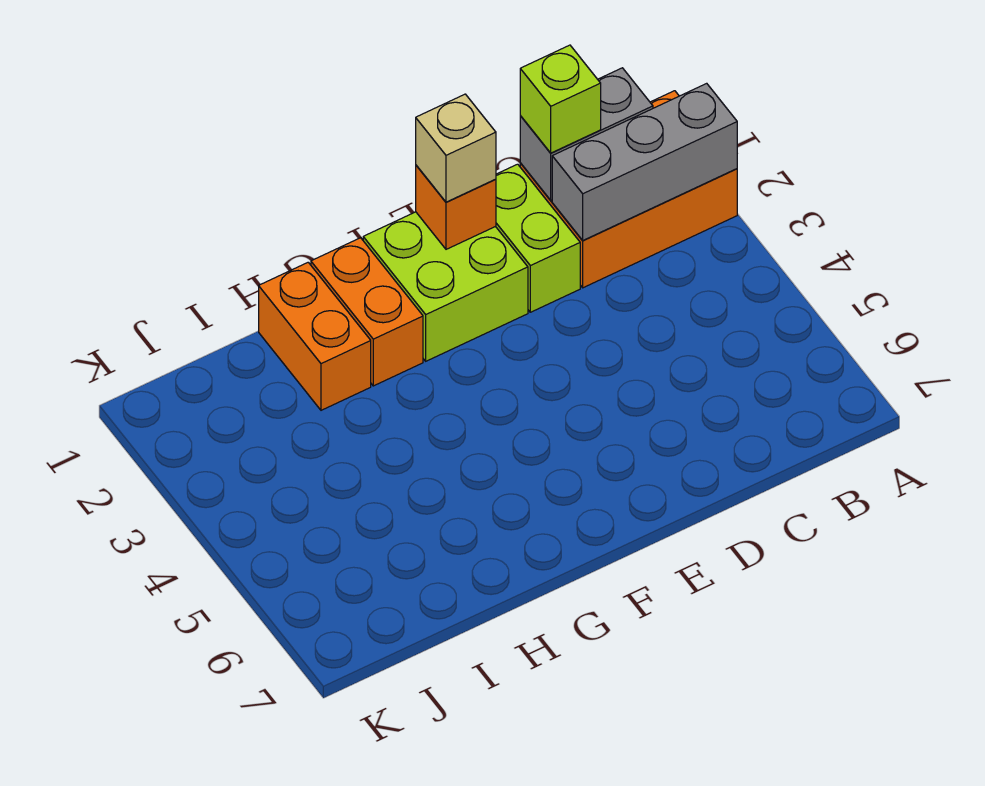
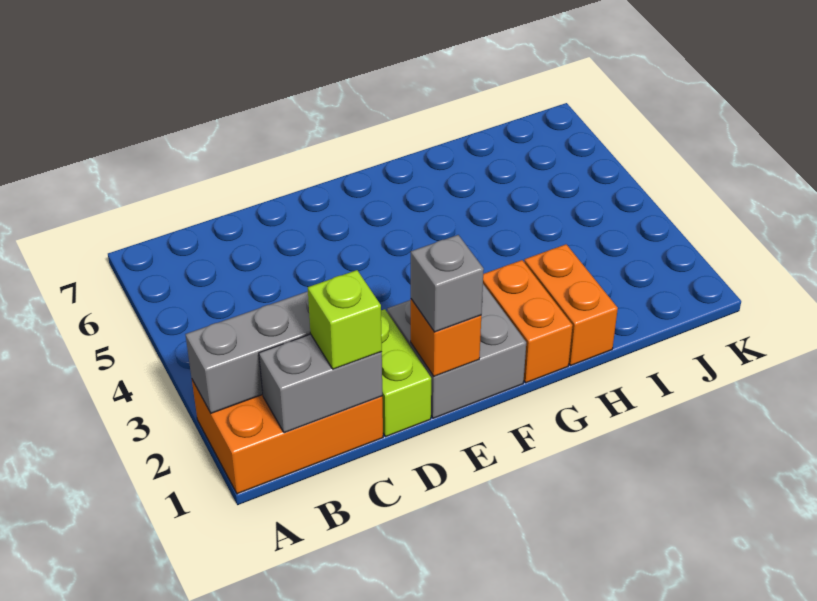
lime 2x2 brick [363,212,528,361] -> grey 2x2 brick [387,284,526,418]
tan 1x1 brick [416,94,496,202] -> grey 1x1 brick [411,235,484,332]

